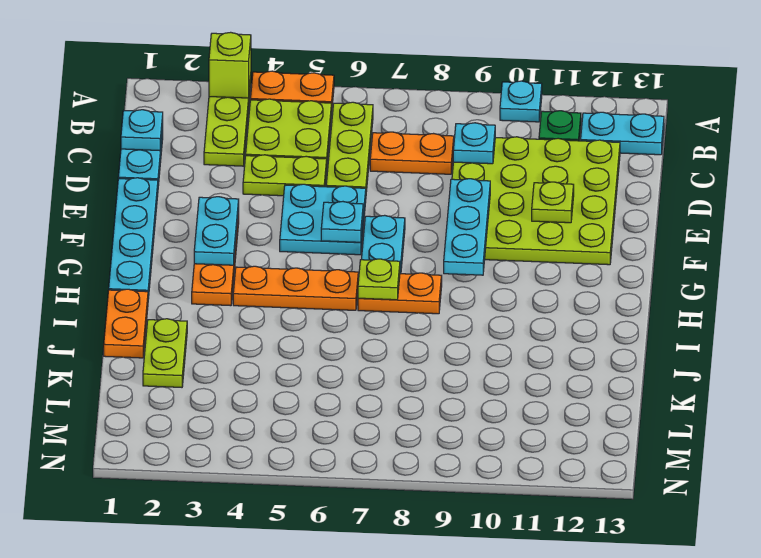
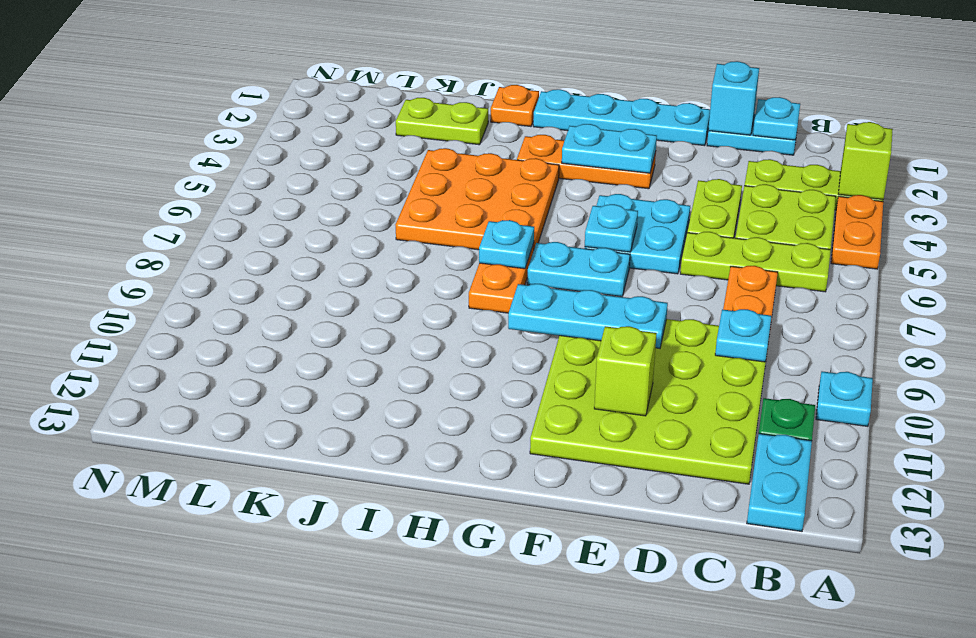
none -> cyan 1x1 brick [708,61,759,135]
lime 1x1 plate [532,182,574,223] -> lime 1x1 brick [594,326,657,416]
orange 1x3 plate [233,266,358,310] -> orange 3x3 plate [396,148,559,250]
lime 1x1 plate [358,259,400,300] -> cyan 1x1 plate [479,220,534,269]
orange 1x2 plate [104,289,148,358] -> orange 1x1 plate [491,85,539,126]

